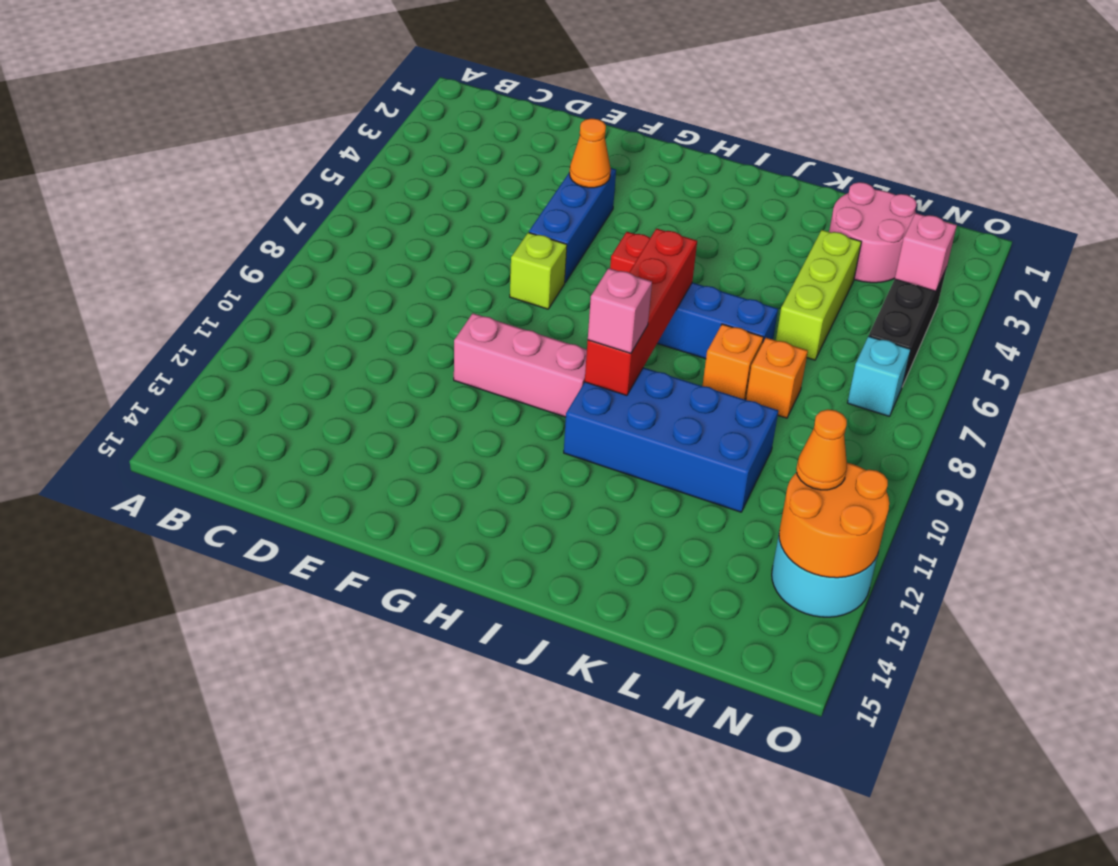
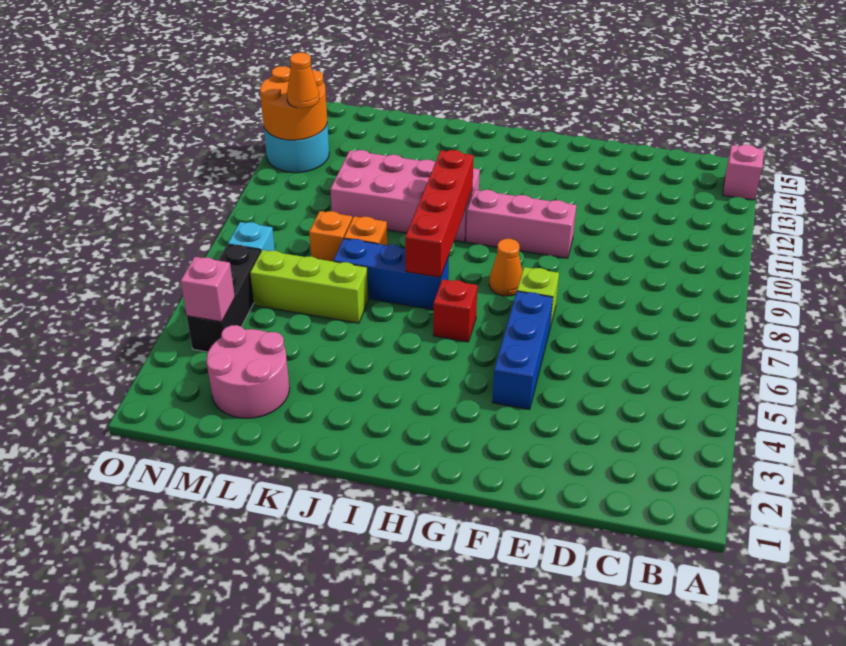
orange 1x1 cone [570,118,611,188] -> orange 1x1 cone moved to [489,239,522,296]
blue 2x4 brick [564,367,778,512] -> pink 2x4 brick [330,150,480,242]
pink 1x1 brick [588,268,652,353] -> pink 1x1 brick moved to [723,145,764,200]
lime 1x3 brick [776,230,861,360] -> lime 1x3 brick turned to [250,250,369,323]

